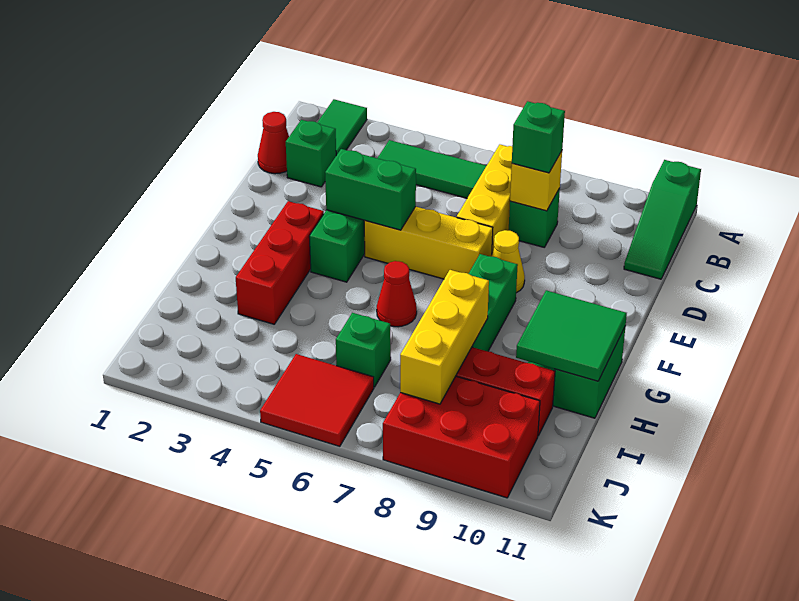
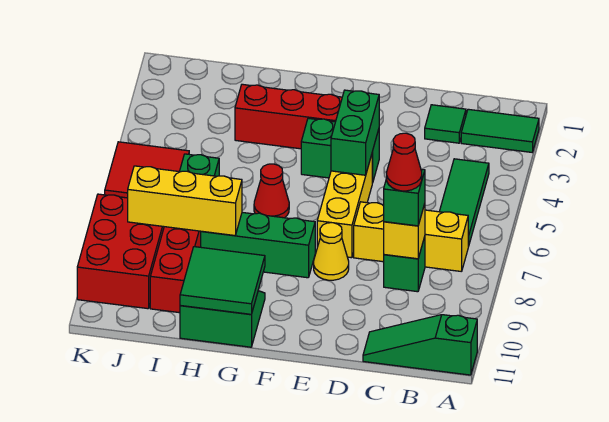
red 1x1 cone [258,112,289,174] -> red 1x1 cone moved to [386,133,422,191]
green 1x1 brick [286,120,336,187] -> green 1x1 tile [425,105,466,143]

